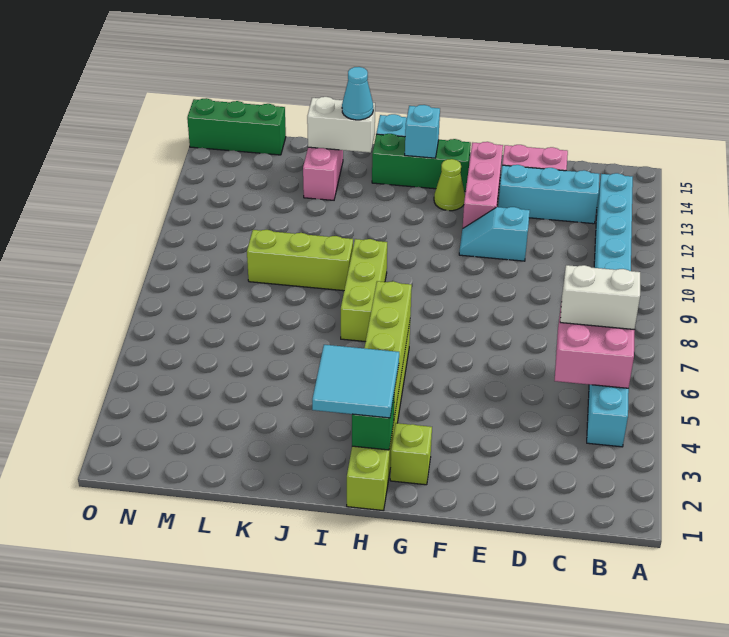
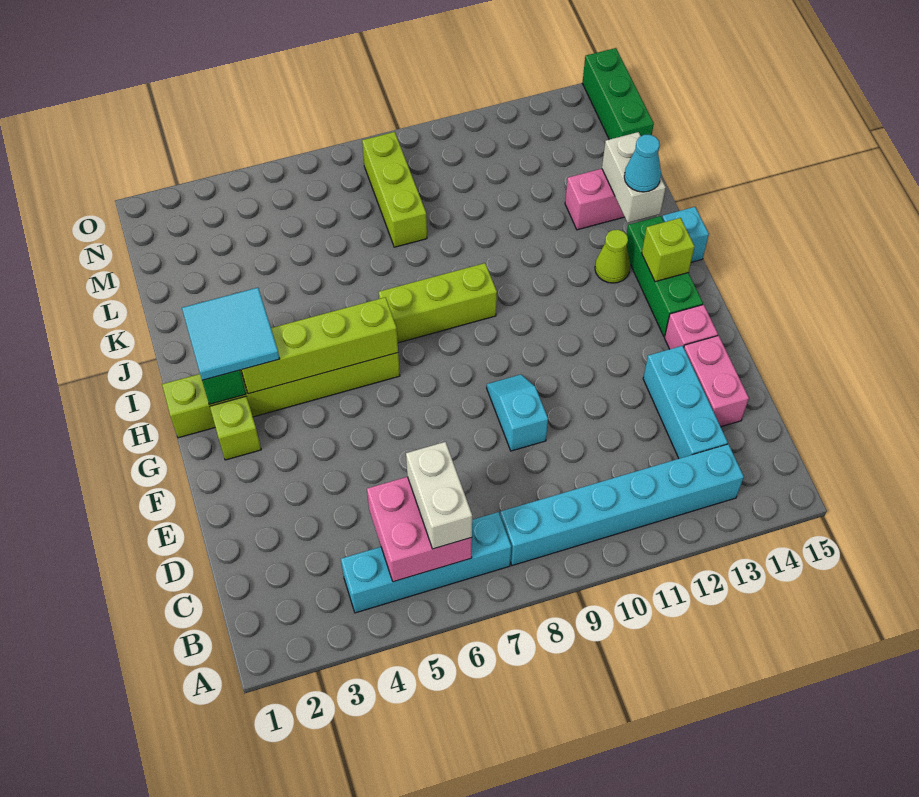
cyan 1x2 slope [459,207,530,261] -> cyan 1x2 slope moved to [487,375,548,451]
pink 1x3 brick [463,142,503,228] -> pink 1x1 brick [665,305,718,349]
lime 1x1 cone [434,159,465,211] -> lime 1x1 cone moved to [595,230,630,283]
cyan 1x1 brick [405,105,440,158] -> lime 1x1 brick [642,218,695,282]
lime 1x3 brick [247,230,353,291] -> lime 1x3 brick moved to [362,132,427,247]

